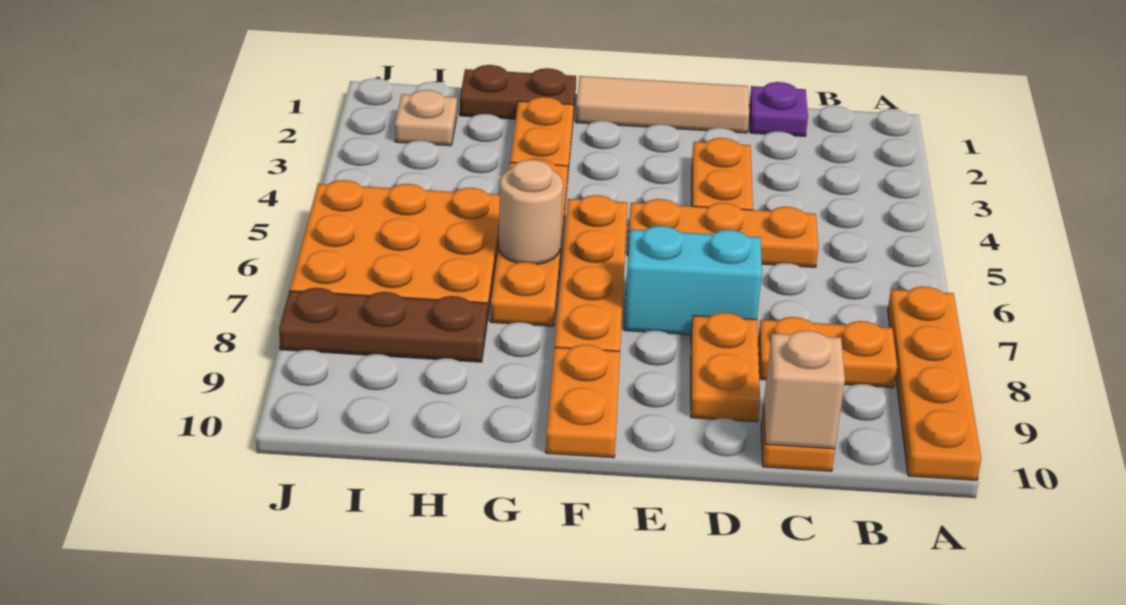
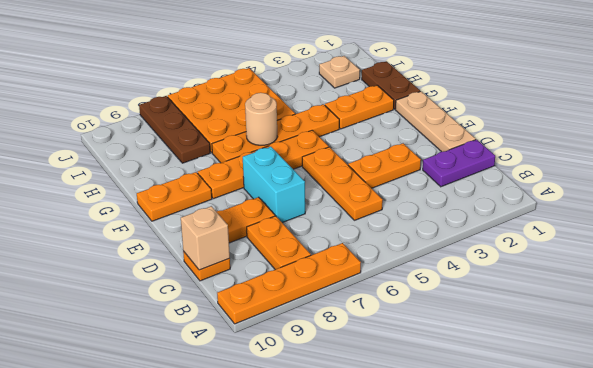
purple 1x1 plate [749,82,808,136] -> purple 1x2 plate [423,140,495,187]
tan 1x3 tile [576,76,749,133] -> tan 1x3 plate [396,91,476,152]

